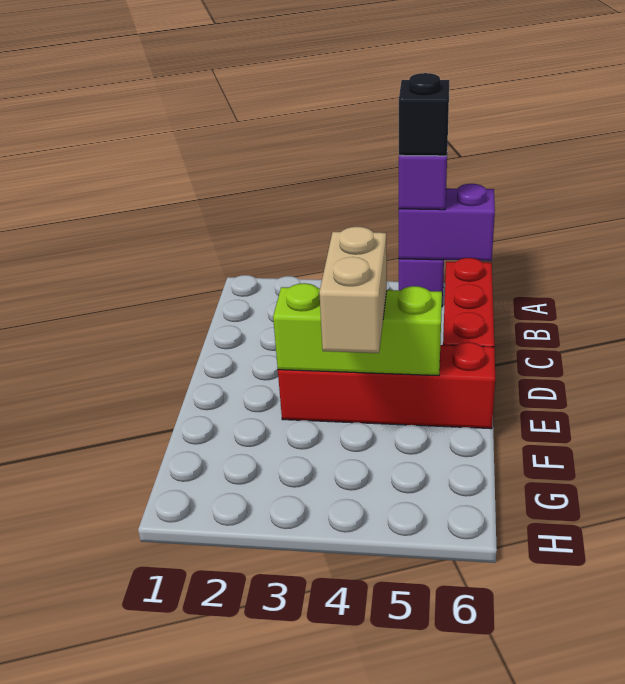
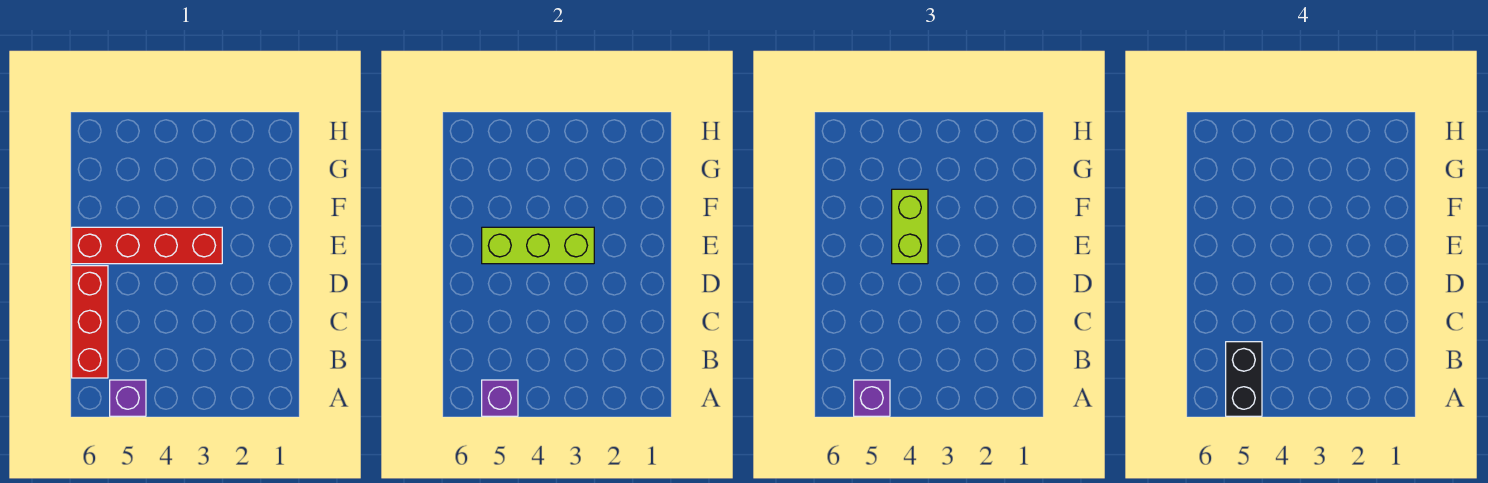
purple 1x2 brick [399,184,495,261] -> purple 1x1 brick [482,380,518,416]
black 1x1 brick [399,73,449,156] -> black 1x2 brick [1226,342,1262,416]
tan 1x2 brick [319,227,387,353] -> lime 1x2 brick [892,189,928,264]

